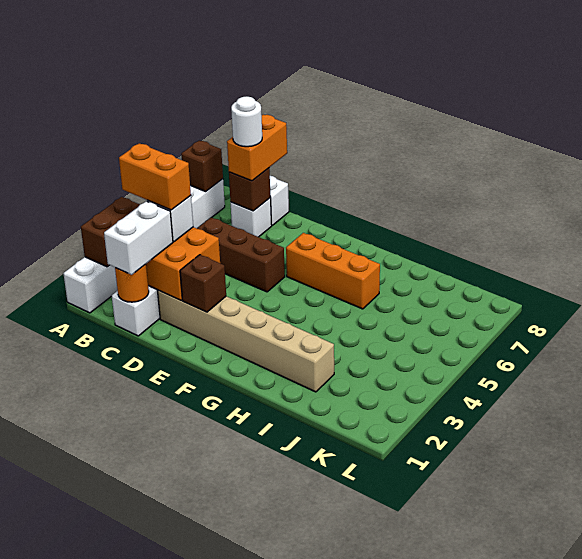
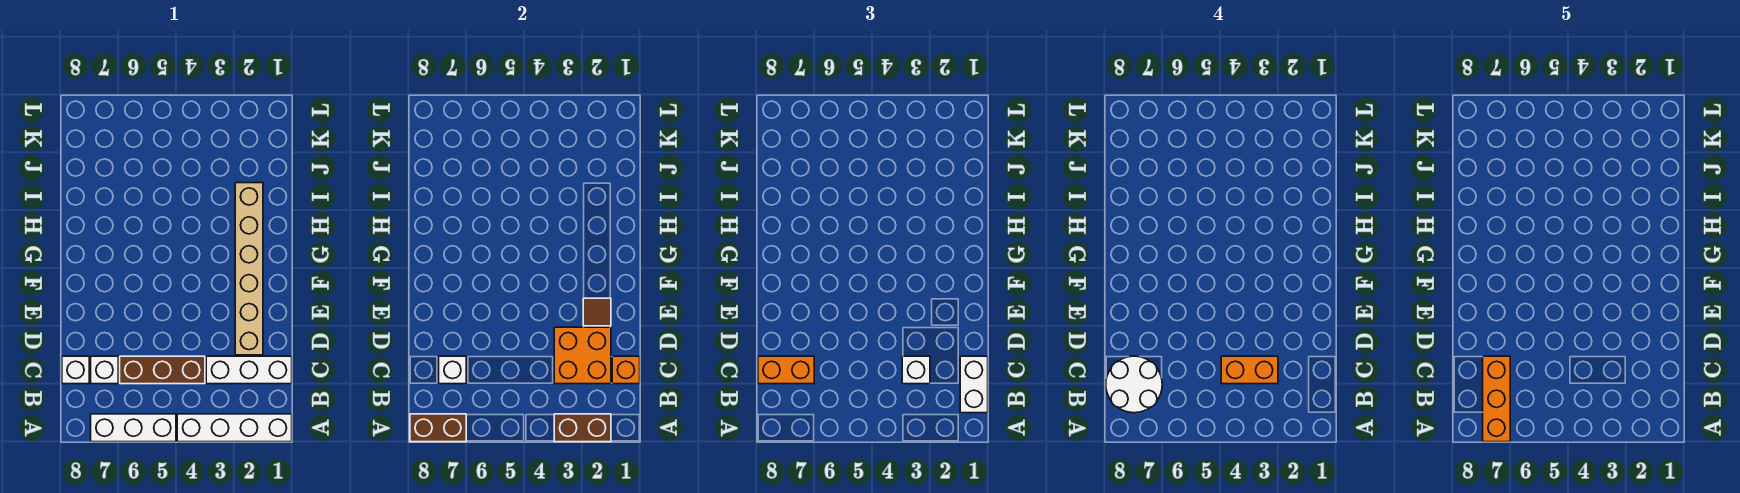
brown 1x1 brick [181,141,223,191] -> brown 1x2 brick [410,414,466,442]
orange 1x2 brick [119,143,191,210] -> orange 1x2 brick turned to [1221,356,1278,384]
orange 1x1 round brick [115,264,149,302] -> orange 1x1 brick [612,356,640,384]
white 1x2 brick [104,201,173,275] -> white 1x2 brick turned to [960,356,988,413]
brown 1x3 brick [197,218,285,292] -> brown 1x3 brick turned to [120,356,205,384]
brown 1x1 brick [229,168,270,211] -> white 1x1 brick [439,356,466,384]
white 1x1 round brick [231,96,262,147] -> white 2x2 round brick [1106,356,1162,413]
brown 1x1 brick [180,255,226,312] -> brown 1x1 tile [583,298,611,326]
orange 1x3 brick [286,233,380,309] -> orange 1x3 brick moved to [1483,356,1510,442]

